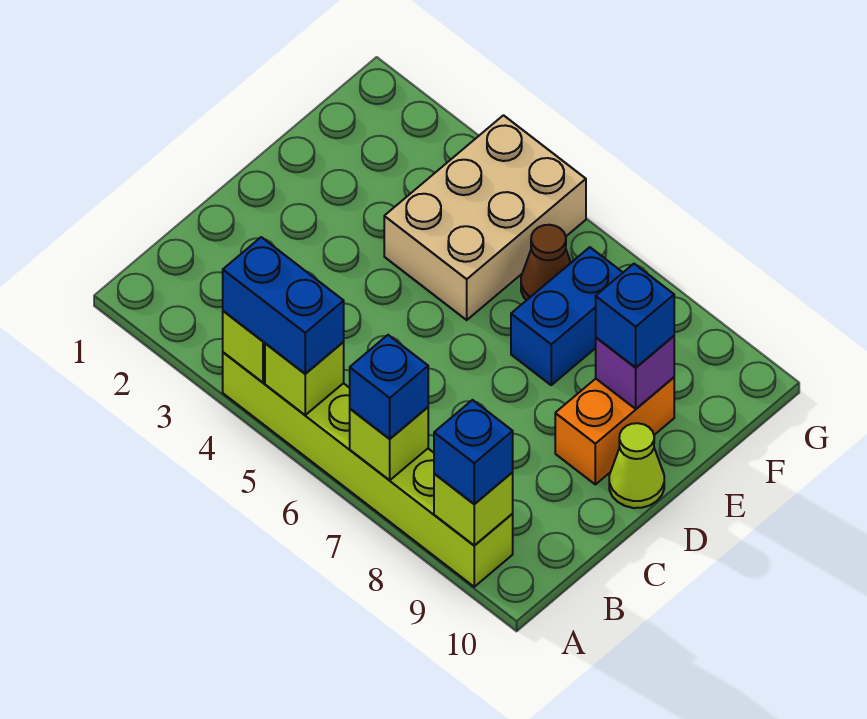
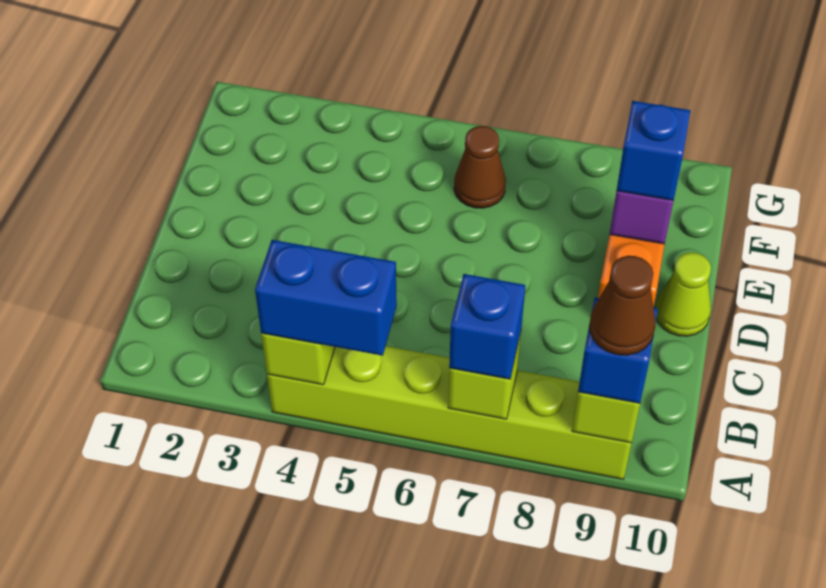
lime 1x1 brick [265,342,344,415] -> none
none -> brown 1x1 cone [590,256,655,355]
tan 2x3 brick [384,115,586,320] -> none
blue 1x2 brick [511,247,623,385] -> none

